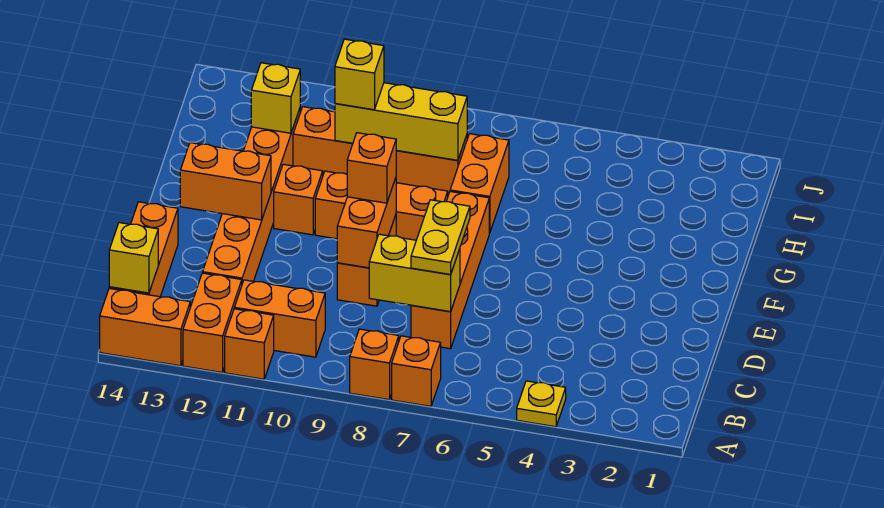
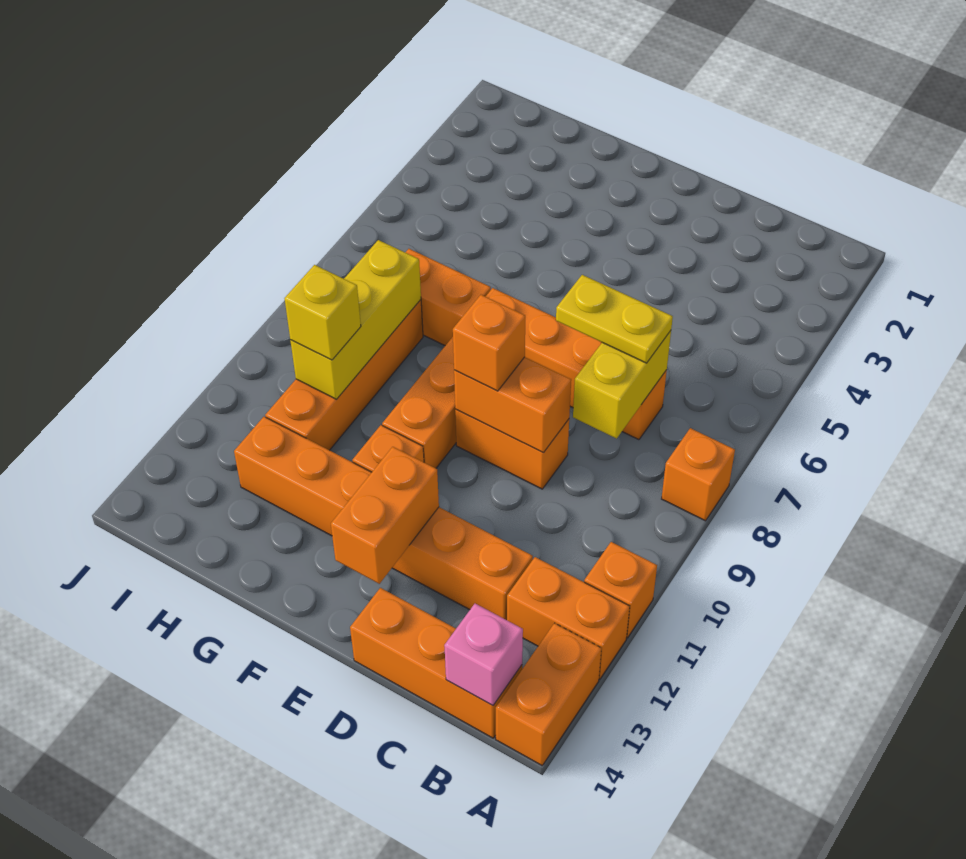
yellow 1x1 plate [517,381,566,427] -> none
orange 1x1 brick [392,336,441,406] -> none
orange 1x2 brick [234,280,325,357] -> none
yellow 1x1 brick [109,223,158,293] -> pink 1x1 brick [444,604,523,705]
yellow 1x1 brick [251,63,301,133] -> none

